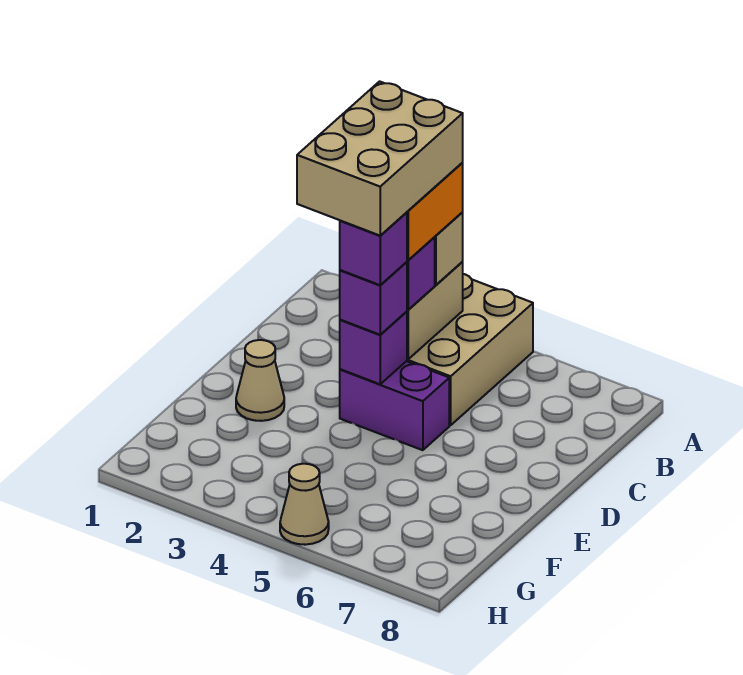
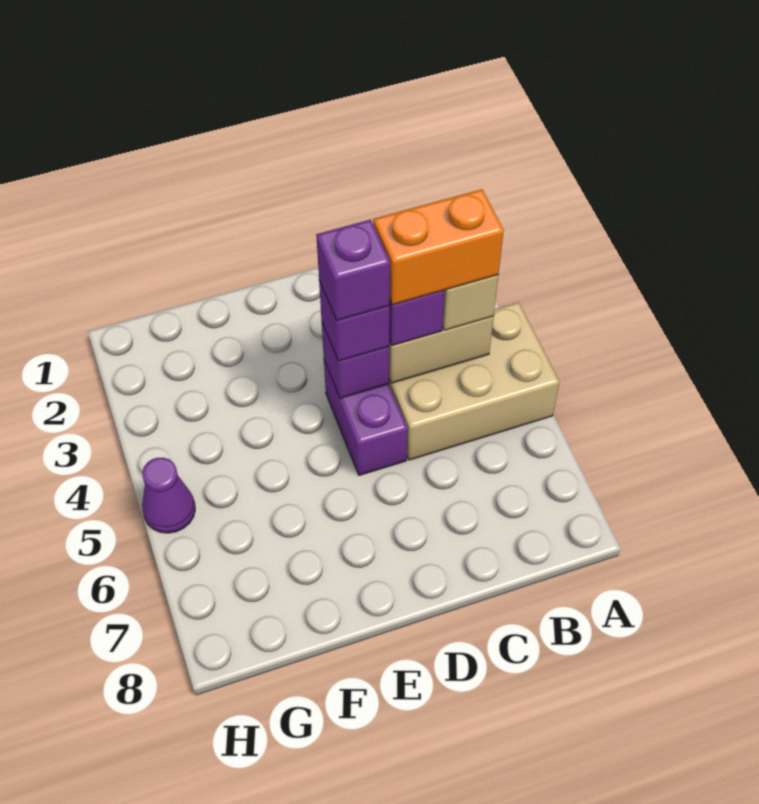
tan 2x3 brick [297,81,463,236] -> none
tan 1x1 cone [236,340,284,421] -> none
tan 1x1 cone [280,464,329,545] -> purple 1x1 cone [142,458,195,533]

